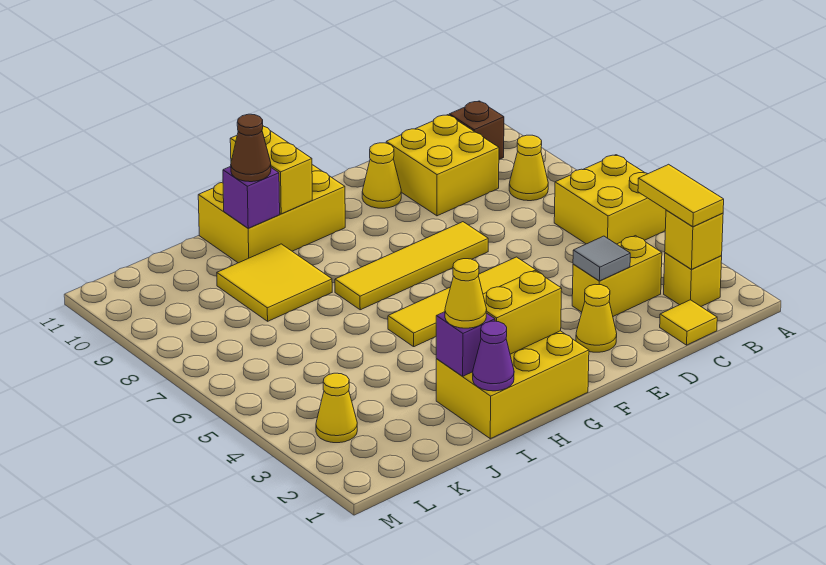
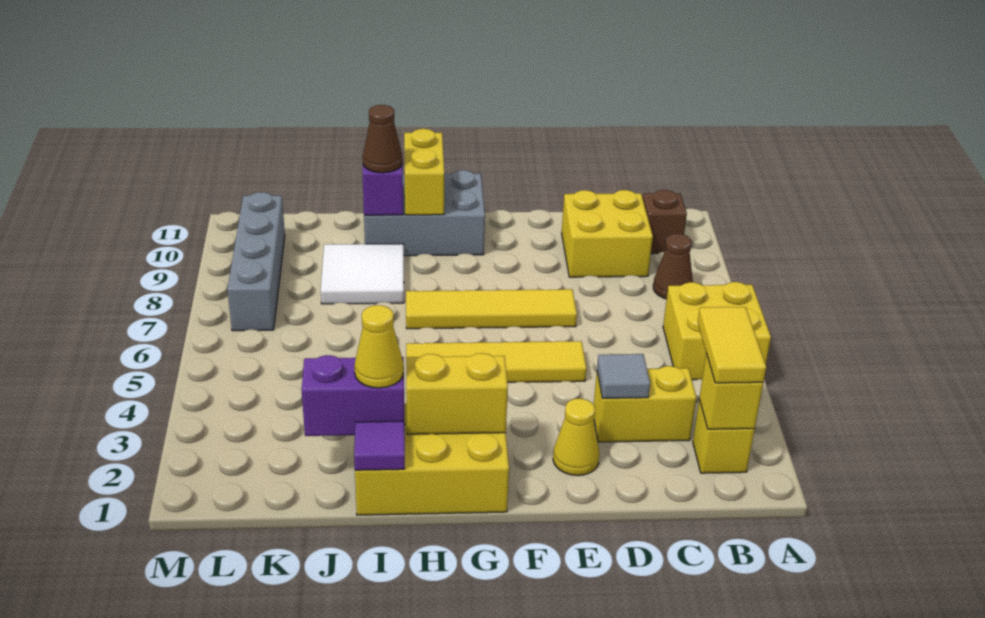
yellow 1x1 cone [509,135,548,201] -> brown 1x1 cone [653,234,693,299]
yellow 1x1 tile [660,300,717,345] -> none
yellow 1x1 cone [362,143,401,208] -> none
yellow 2x3 brick [198,165,345,263] -> grey 2x3 brick [364,170,485,256]
purple 1x1 cone [473,321,514,391] -> purple 1x1 tile [354,421,405,470]
purple 1x1 brick [436,312,495,376] -> purple 1x2 brick [302,355,405,436]
yellow 2x2 tile [217,244,332,321] -> white 2x2 tile [321,244,404,304]
yellow 1x1 cone [316,373,357,443] -> none
none -> grey 1x4 brick [227,192,285,331]

